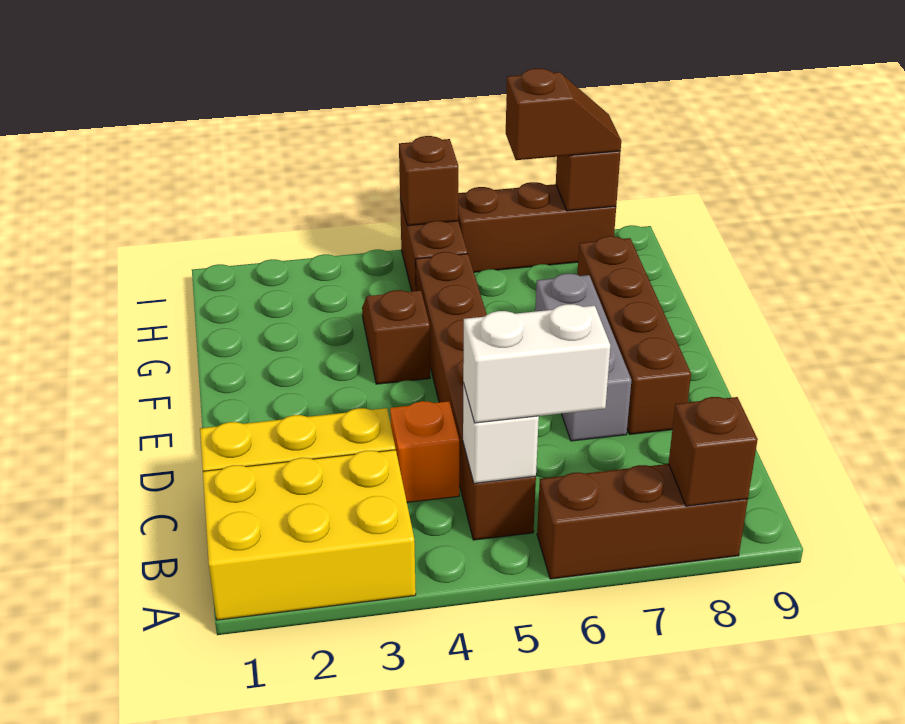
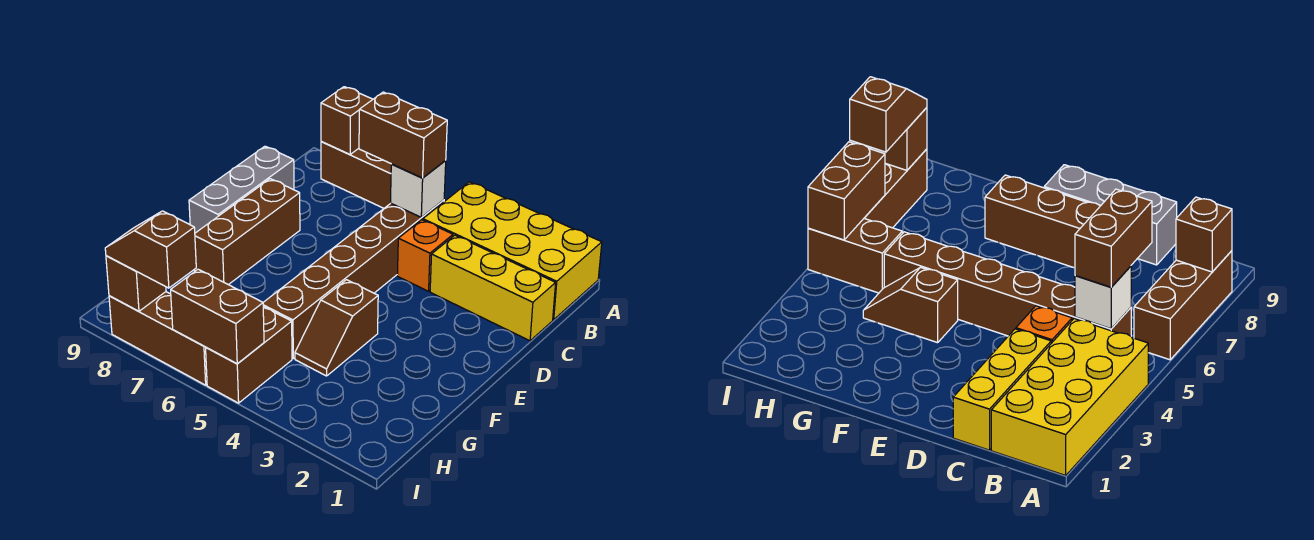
yellow 2x3 brick [203,450,416,620] -> yellow 2x4 brick [423,182,602,320]
white 1x2 brick [463,304,610,423] -> brown 1x2 brick [359,92,447,178]
grey 1x3 brick [535,274,631,441] -> grey 1x3 brick moved to [189,146,294,233]
brown 1x4 brick [577,236,691,434] -> brown 1x3 brick [195,179,300,285]
brown 1x1 brick [399,136,458,226] -> brown 1x2 brick [171,269,264,364]

